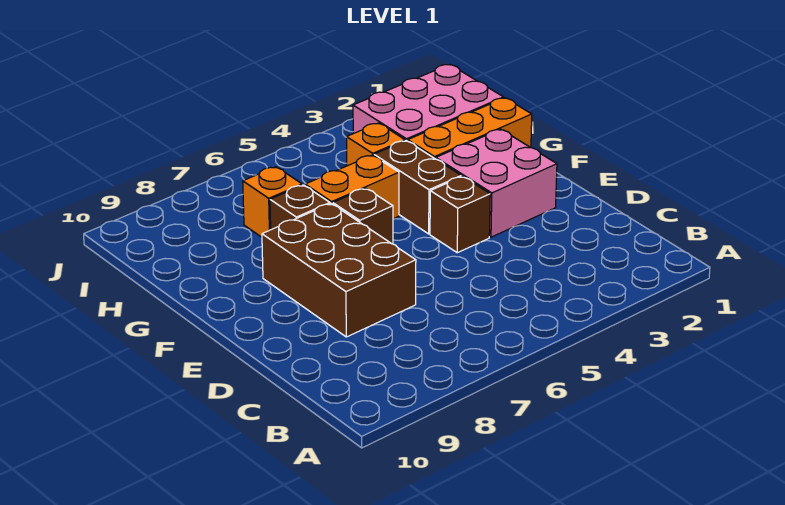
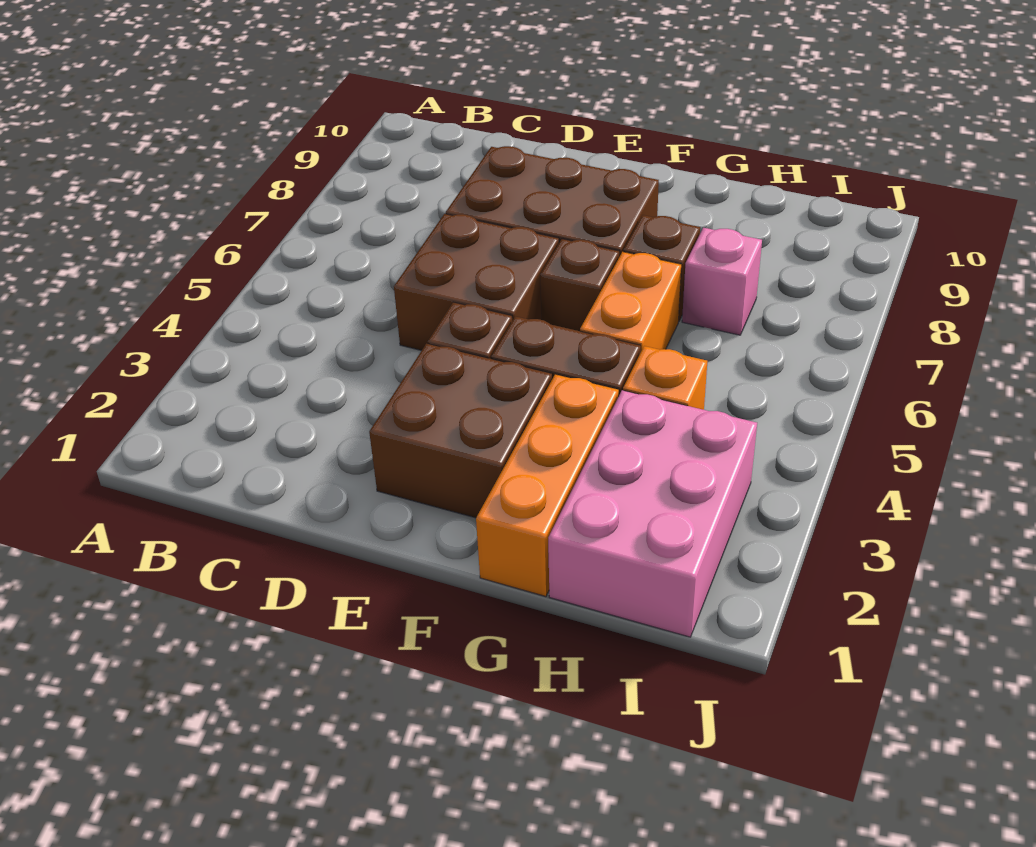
none -> brown 2x2 brick [394,214,559,350]
pink 2x2 brick [436,129,557,237] -> brown 2x2 brick [369,344,552,518]
orange 1x1 brick [243,167,302,237] -> pink 1x1 brick [682,228,762,335]

